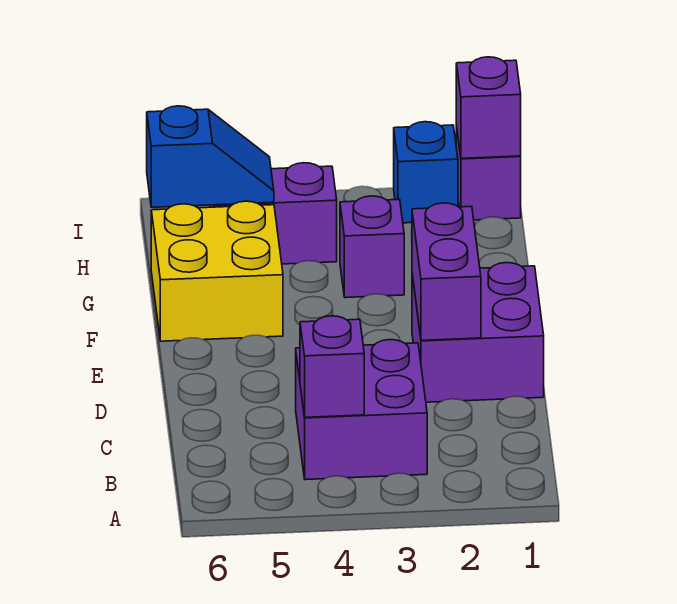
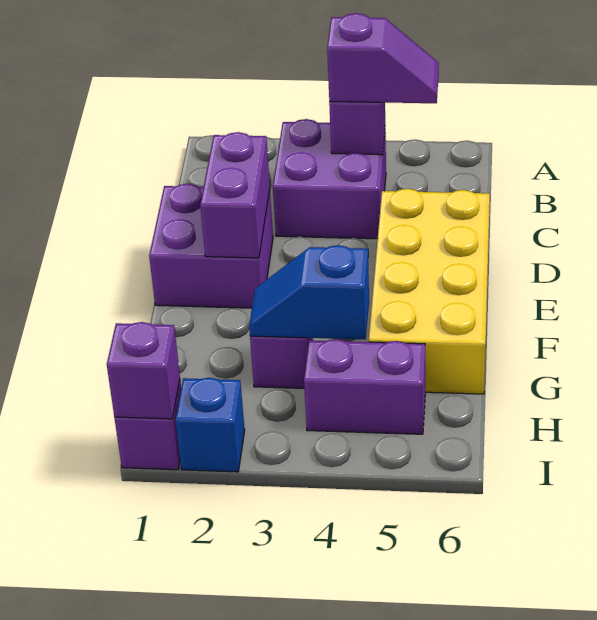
none -> purple 1x2 slope [327,13,439,103]
yellow 2x2 brick [151,201,283,341] -> yellow 2x4 brick [369,189,490,394]
blue 1x2 slope [147,106,274,207] -> blue 1x2 slope moved to [249,245,369,339]

